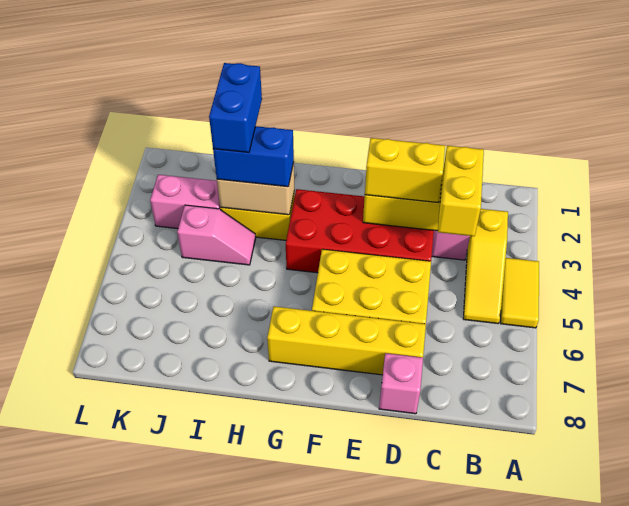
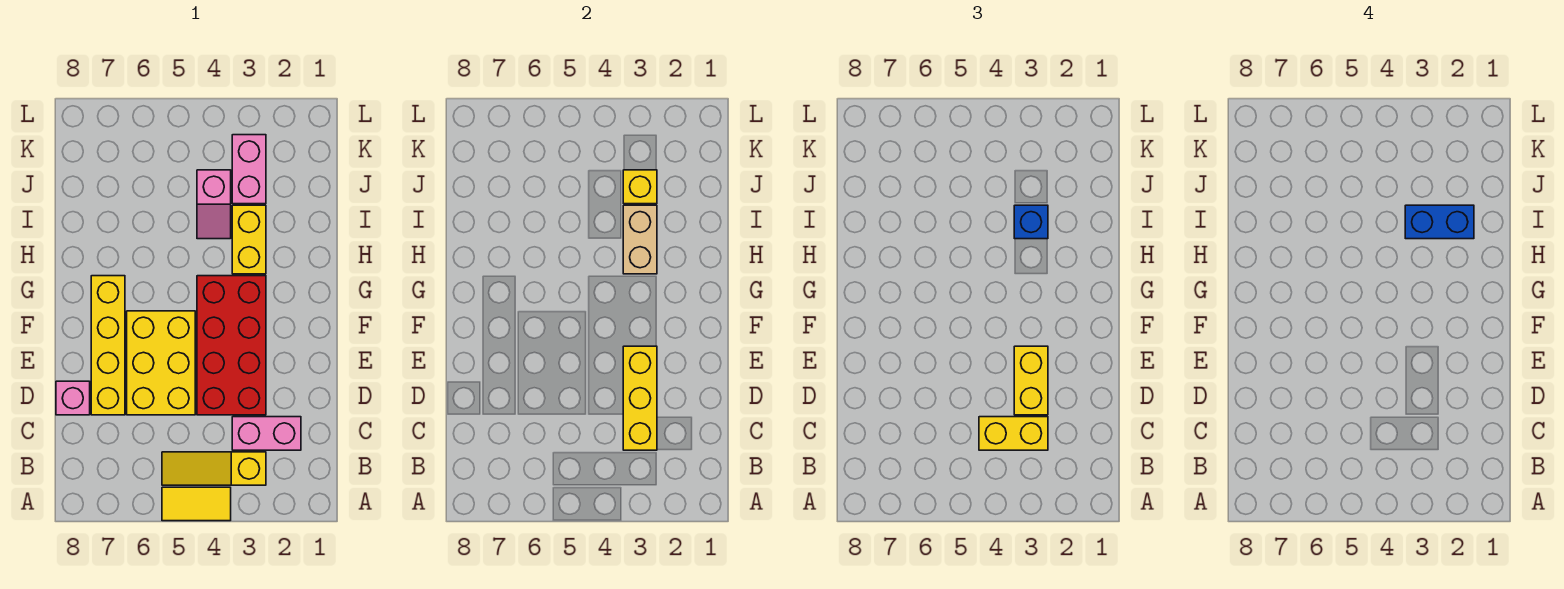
blue 1x2 brick [213,126,294,187] -> blue 1x1 brick [1014,205,1048,239]
none -> yellow 1x1 brick [623,170,657,204]

